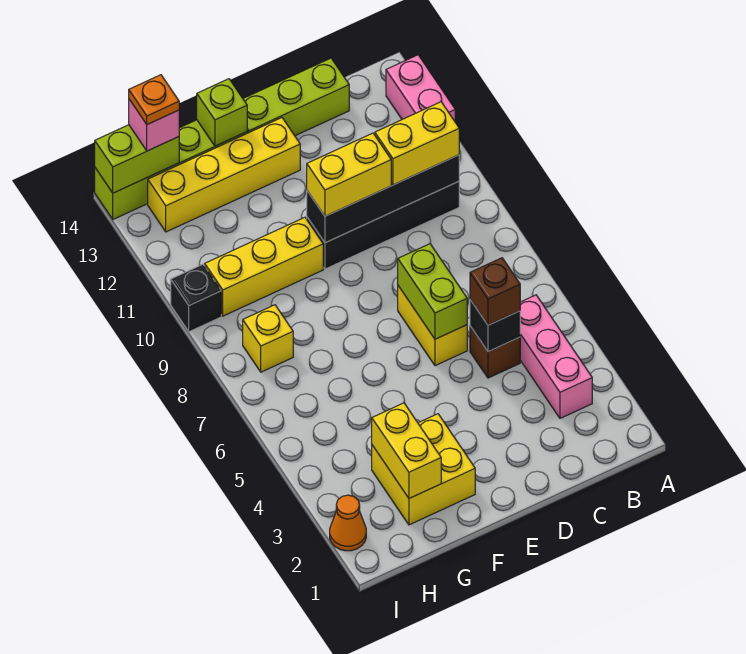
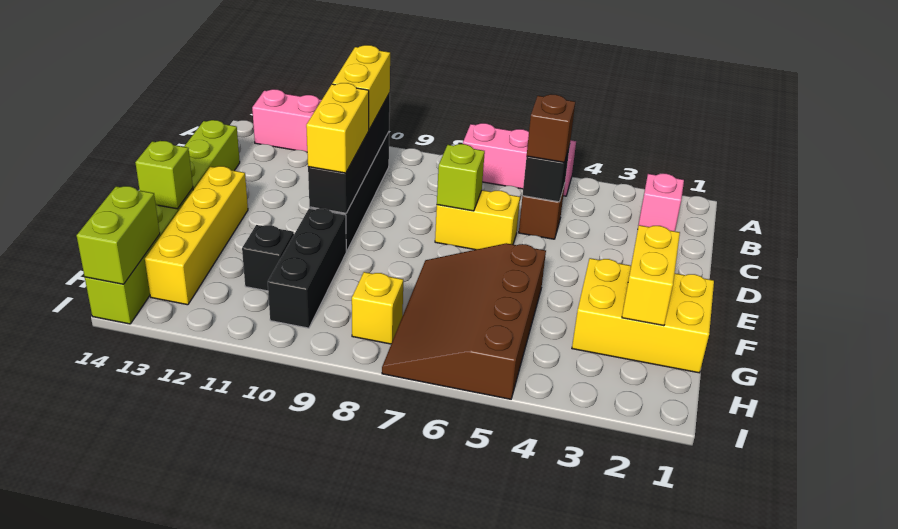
pink 1x3 brick [520,295,592,418] -> pink 1x3 brick moved to [463,123,576,196]
lime 1x2 brick [398,244,467,339] -> lime 1x1 brick [437,144,485,211]
yellow 2x2 brick [372,414,475,525] -> yellow 2x3 brick [572,258,714,373]
none -> brown 3x4 slope [382,243,546,399]
yellow 1x3 brick [205,217,323,316] -> black 1x3 brick [268,208,346,328]
yellow 1x2 brick [372,403,441,498] -> yellow 1x2 brick turned to [622,225,680,326]
pink 1x1 brick [129,99,179,151] -> pink 1x1 brick moved to [638,174,684,231]
orange 1x1 plate [129,75,179,125] -> none
orange 1x1 cone [330,495,366,551] -> none
black 1x1 brick [171,264,221,332] -> black 1x1 brick moved to [242,225,294,291]

